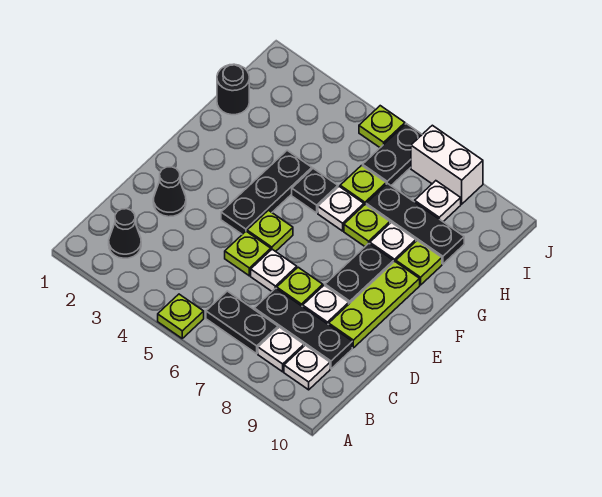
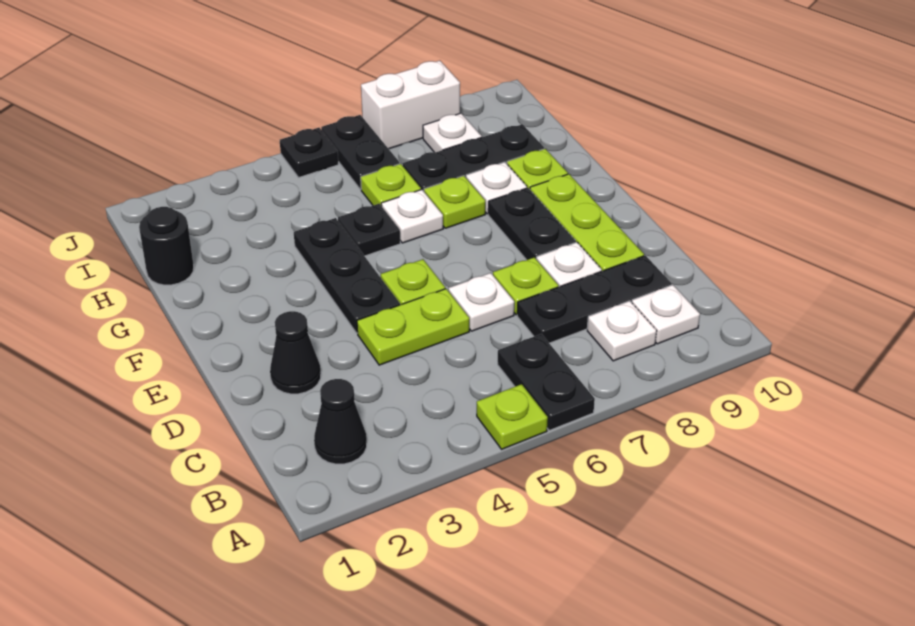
black 1x2 plate [206,291,278,354] -> black 1x2 plate turned to [498,334,595,430]
lime 1x1 plate [225,231,271,276] -> lime 1x2 plate [357,289,469,365]
lime 1x1 plate [359,106,405,148] -> black 1x1 plate [280,128,338,178]

